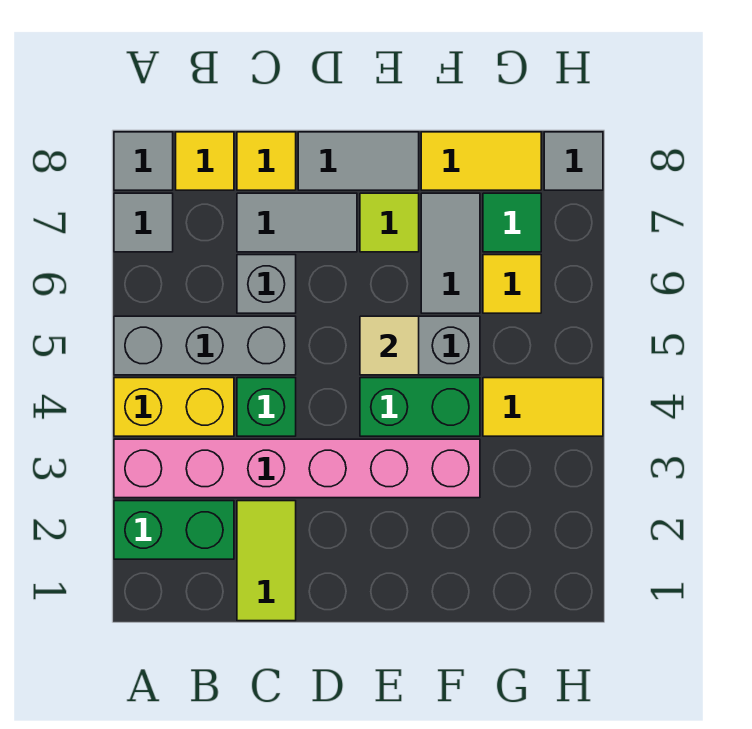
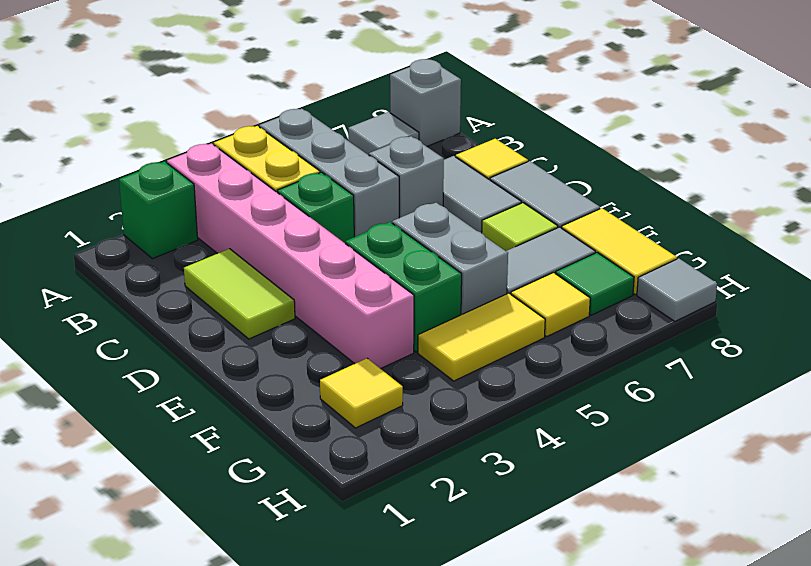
green 1x2 brick [114,501,234,559] -> green 1x1 brick [119,161,198,259]
grey 1x1 tile [114,132,173,190] -> grey 1x1 brick [390,59,461,147]
yellow 1x1 tile [176,132,234,190] -> yellow 1x1 tile moved to [320,358,403,428]
lime 1x2 tile [237,501,296,621] -> lime 1x2 tile turned to [184,249,295,339]
tan 1x1 tile [360,316,419,375] -> none
yellow 1x2 tile [483,378,603,436] -> yellow 1x2 tile turned to [418,293,545,381]

